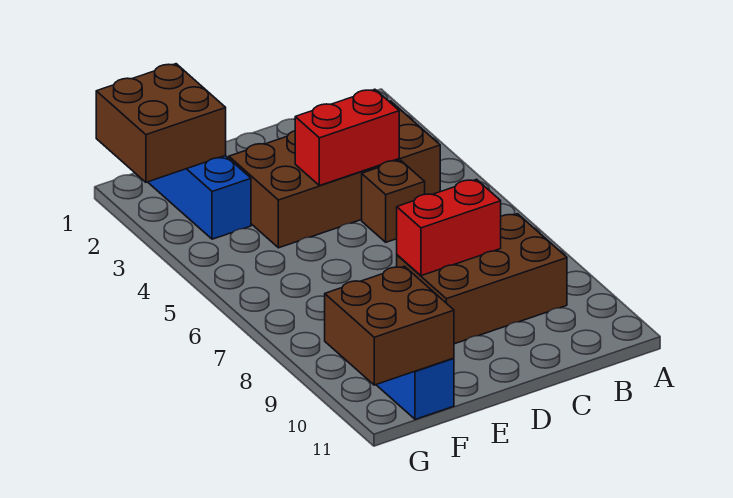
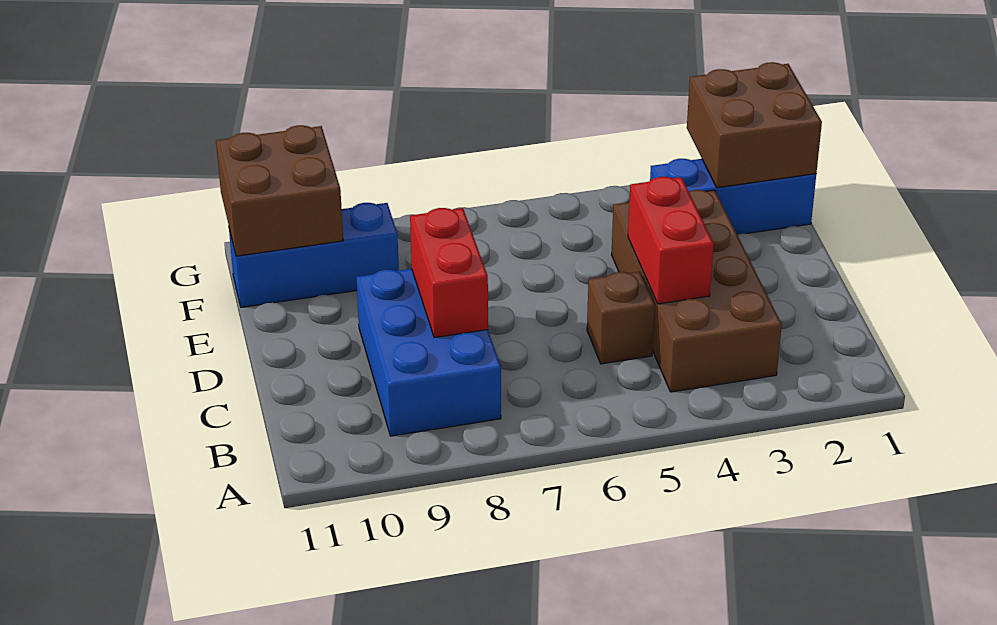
brown 2x3 brick [397,214,567,344] -> blue 2x3 brick [356,269,501,436]

